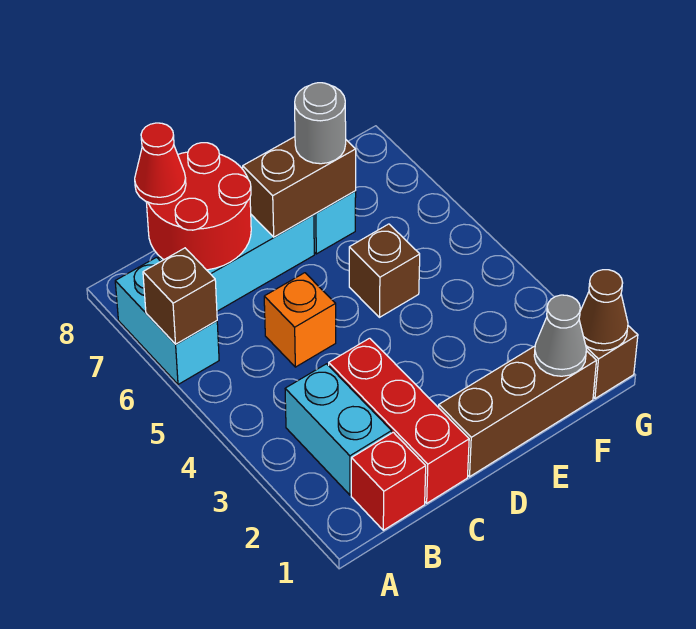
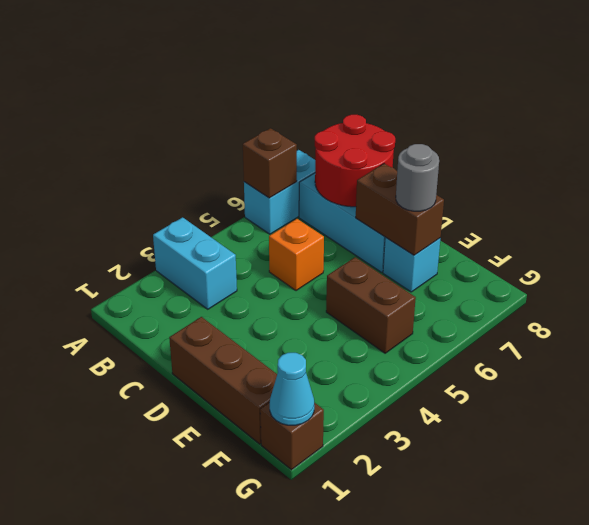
red 1x1 brick [351,432,426,530] -> none
cyan 1x2 brick [285,364,392,495] -> cyan 1x2 brick turned to [153,217,237,309]
red 1x1 cone [135,123,186,204] -> none
red 1x3 brick [329,338,469,503] -> none
brown 1x1 brick [349,224,420,317] -> brown 1x2 brick [326,257,416,353]
grey 1x1 cone [534,295,586,376] -> none
brown 1x1 cone [579,270,628,351] -> cyan 1x1 cone [270,353,314,425]

